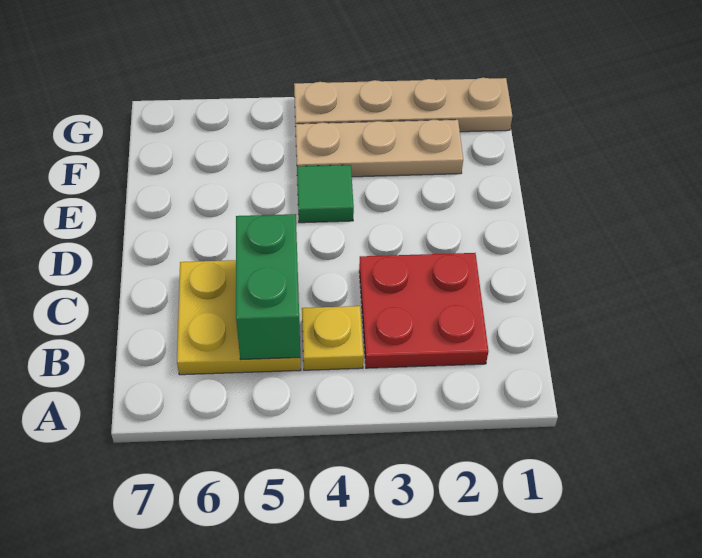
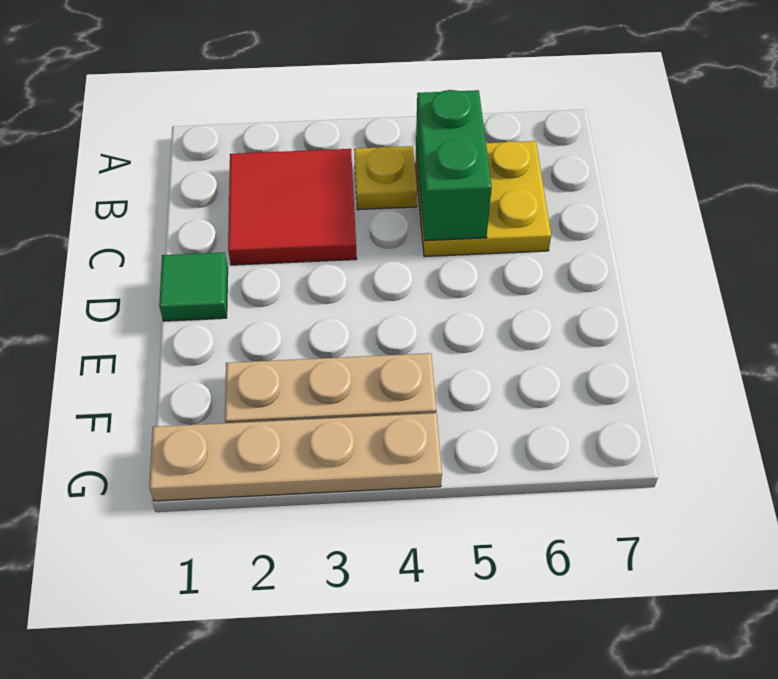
red 2x2 plate [359,253,488,368] -> red 2x2 tile [228,149,357,265]
green 1x1 tile [297,165,354,223] -> green 1x1 tile moved to [159,252,228,321]

